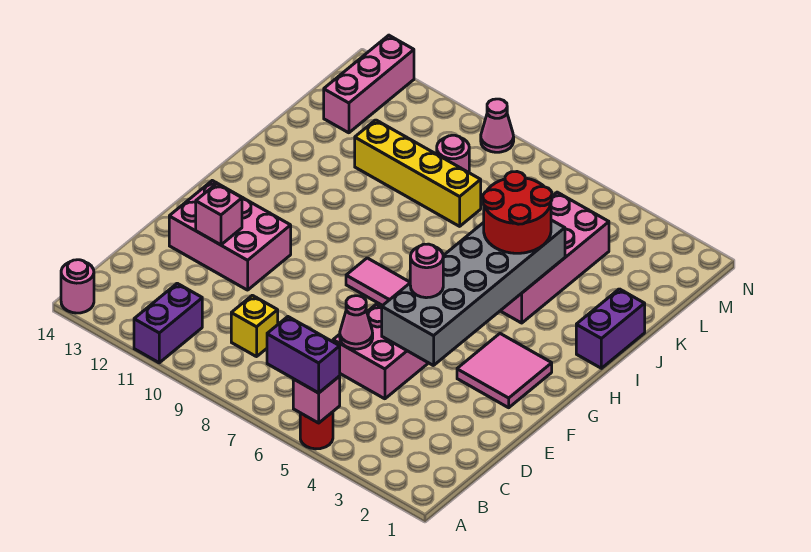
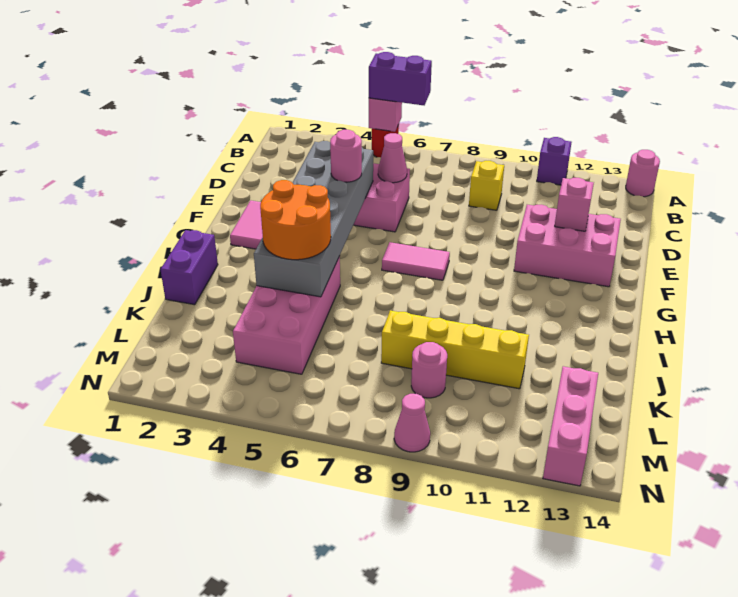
purple 1x2 brick [134,283,202,363] -> purple 1x1 brick [537,137,571,185]
red 2x2 round brick [483,172,552,253] -> orange 2x2 round brick [260,180,331,260]

